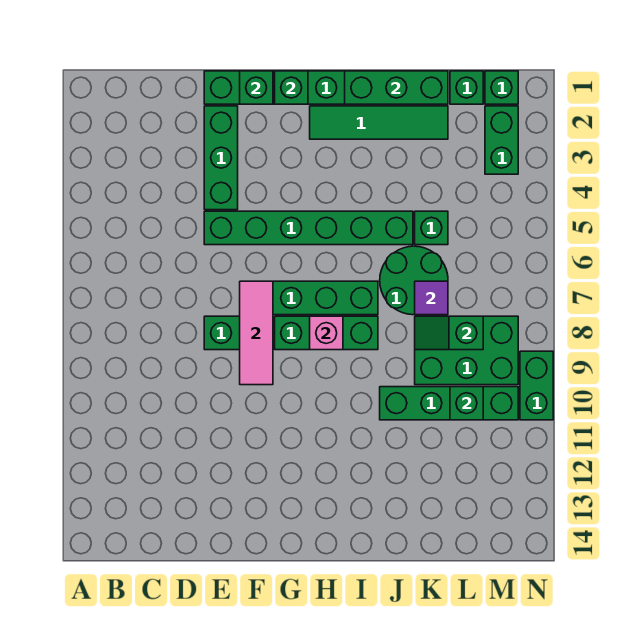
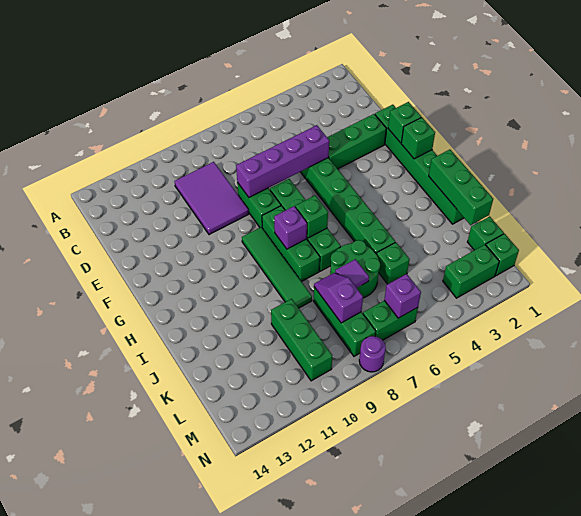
none -> purple 2x3 tile [174,162,249,235]
none -> purple 1x4 brick [236,125,329,197]
pink 1x3 tile [240,281,273,385] -> none
green 1x4 tile [310,106,448,139] -> green 1x4 tile moved to [242,227,312,308]
pink 1x1 brick [310,316,343,350] -> purple 1x1 brick [274,206,307,249]
green 1x4 brick [380,387,518,420] -> green 1x3 brick [271,299,332,381]
green 2x3 brick [415,316,518,385] -> green 1x3 brick [314,287,376,356]
green 1x2 slope [415,316,483,350] -> purple 1x2 slope [314,273,363,323]
green 1x1 brick [450,387,483,420] -> green 1x1 brick moved to [295,195,328,238]
none -> purple 1x1 brick [384,274,421,318]
none -> purple 1x1 round brick [359,336,386,372]
green 1x2 brick [520,351,553,420] -> green 1x2 brick moved to [363,301,418,340]

